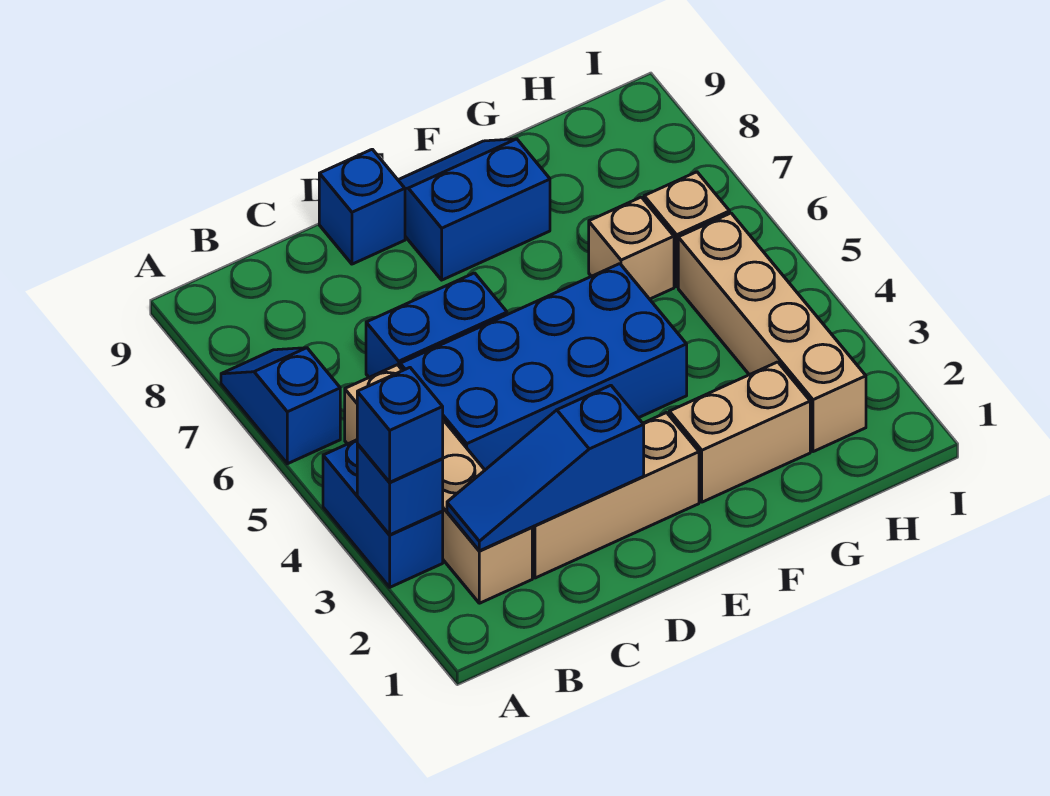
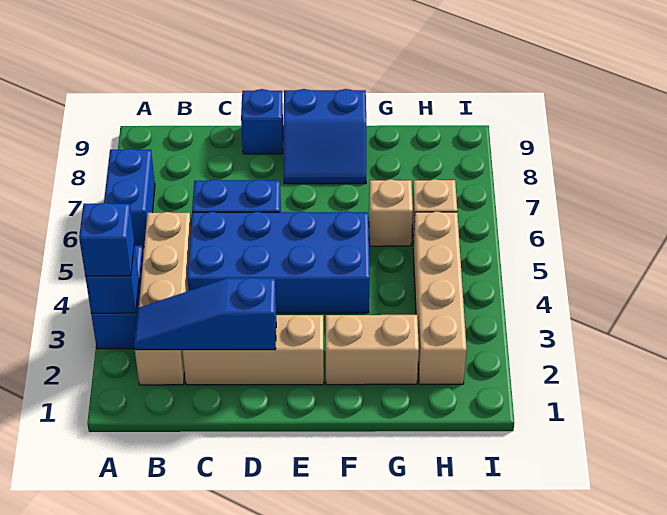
blue 1x2 slope [221,348,340,464] -> blue 1x2 brick [104,149,155,247]
blue 2x2 slope [398,139,550,280] -> blue 2x2 slope turned to [283,89,366,184]

